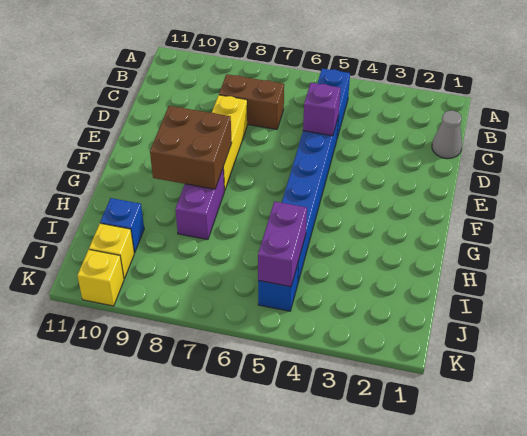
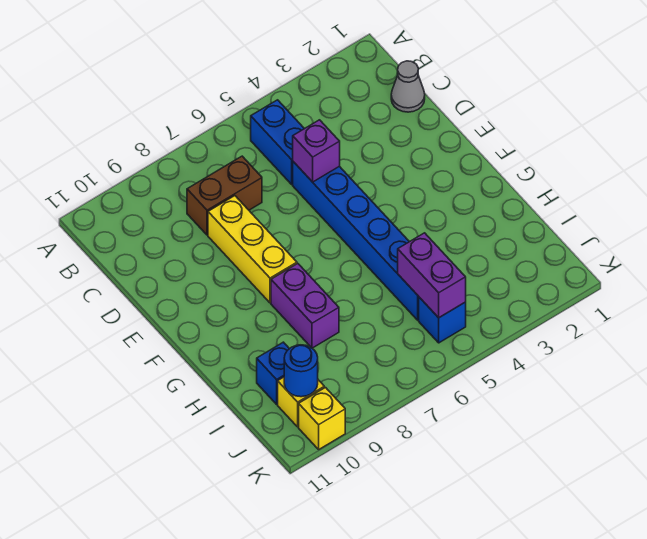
brown 2x2 brick [150,106,232,189] -> none
none -> blue 1x1 round brick [284,345,318,397]

